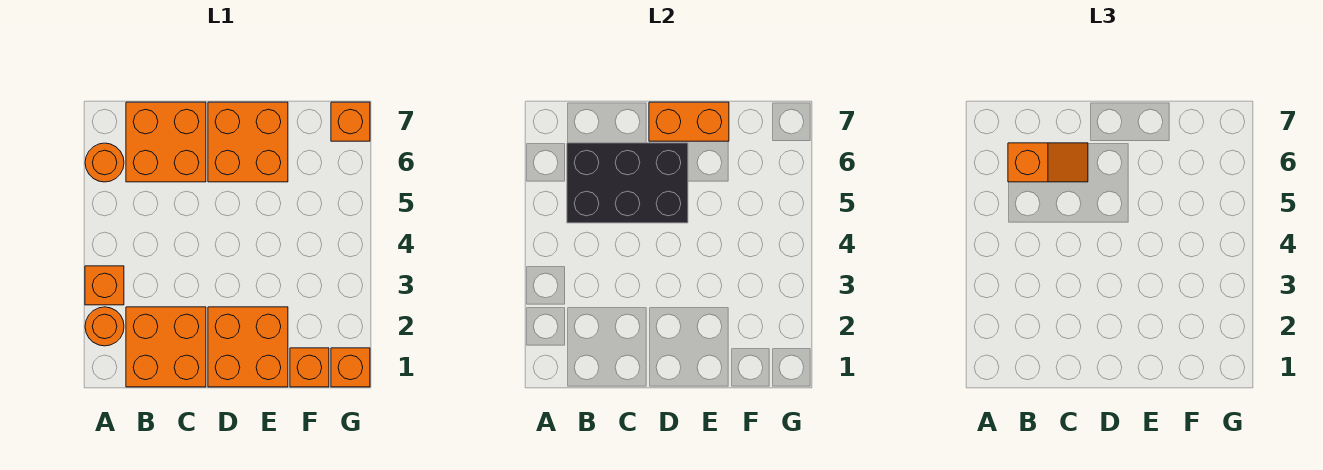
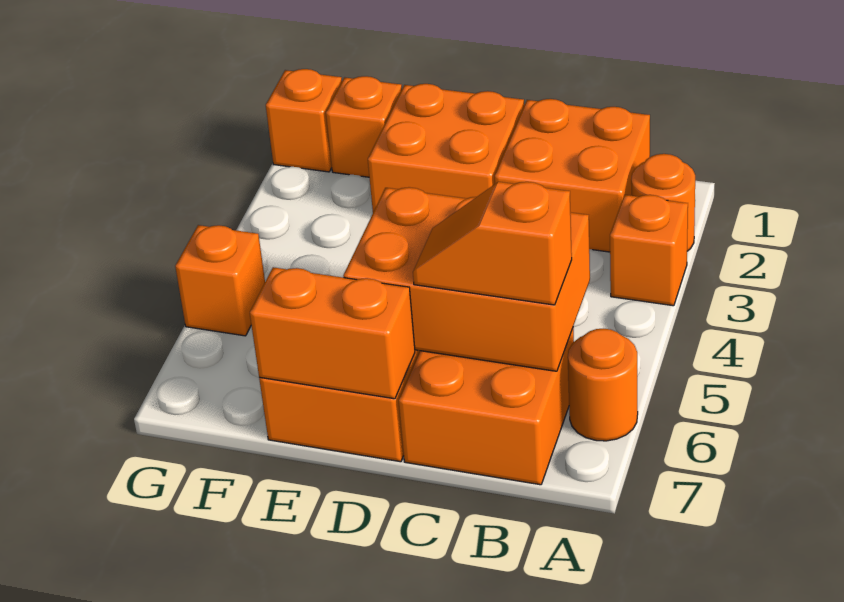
black 2x3 brick [567,143,688,223] -> orange 2x3 brick [343,187,590,371]
orange 1x1 brick [331,102,370,141] -> orange 1x1 brick moved to [175,225,265,336]

